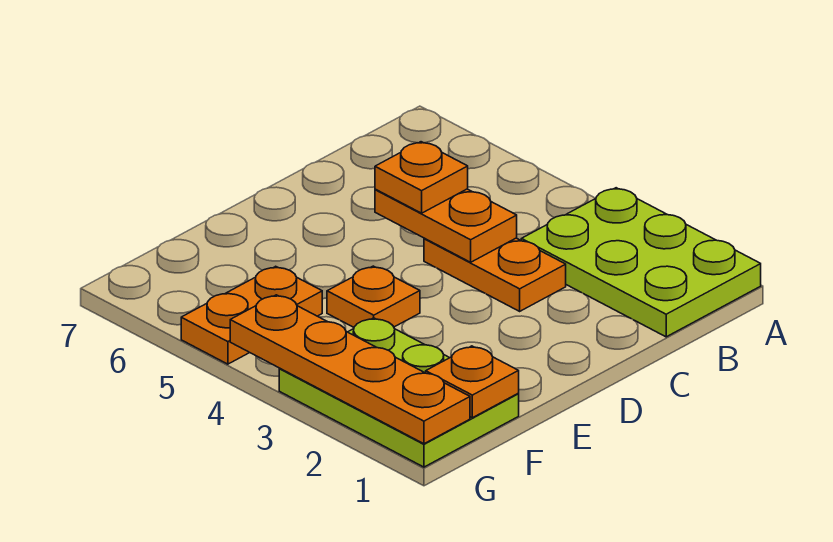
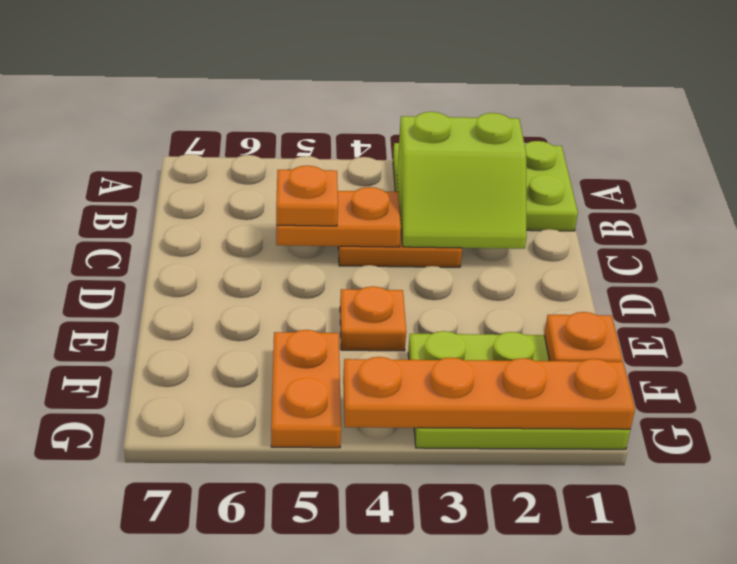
none -> lime 2x2 slope [397,112,527,249]

